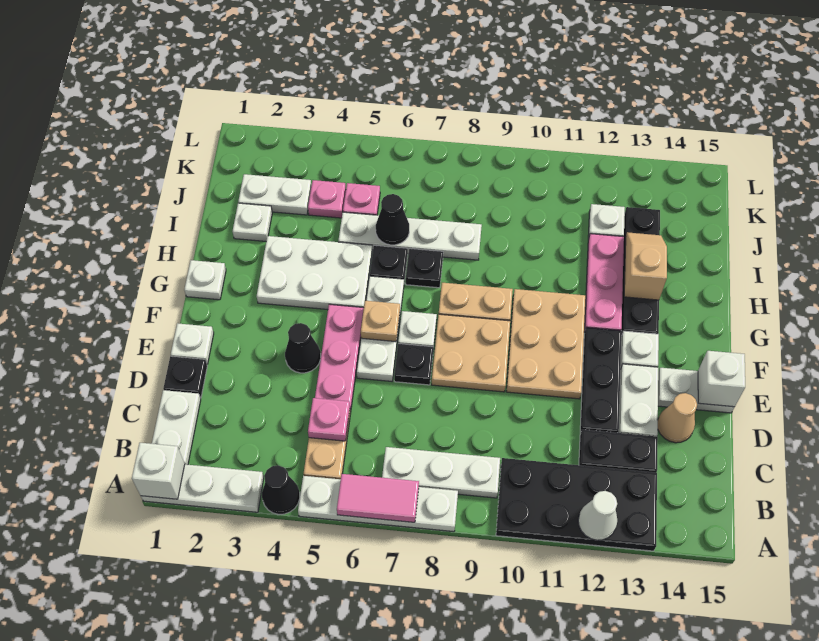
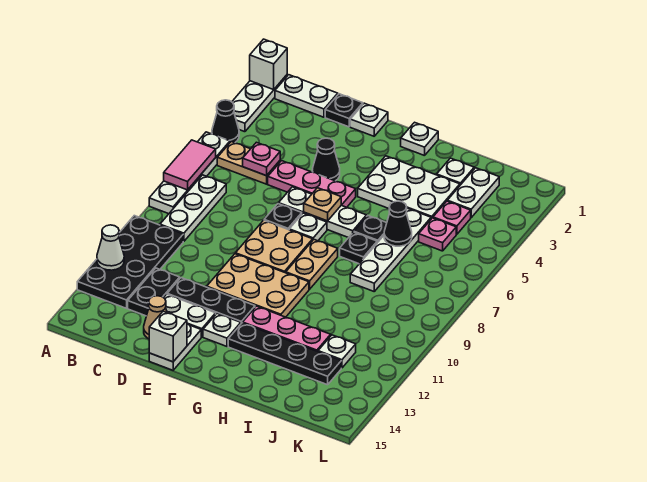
white 2x3 plate [257,236,372,309] -> white 2x3 plate turned to [358,156,460,219]
tan 1x2 slope [624,232,667,300] -> none

